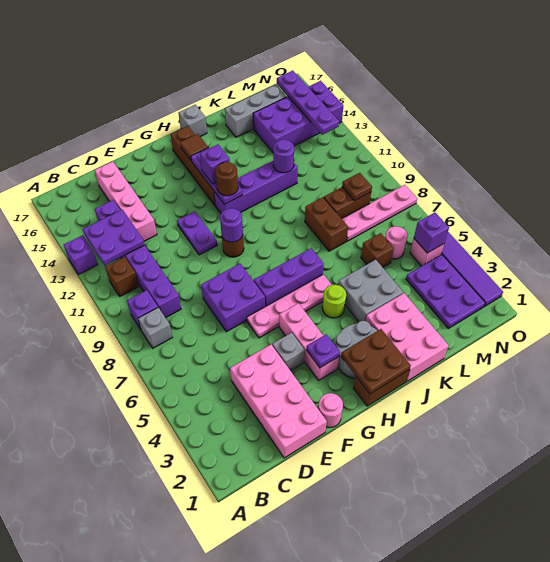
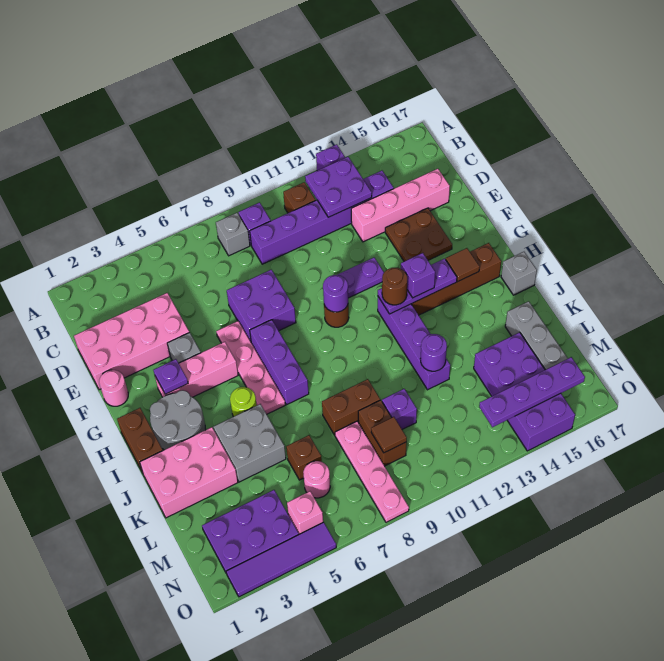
brown 2x2 plate [341,329,411,394] -> brown 2x2 plate moved to [385,208,452,261]
brown 1x1 plate [342,173,372,201] -> brown 1x1 tile [371,417,407,453]
purple 1x1 brick [414,213,449,253] -> purple 1x1 brick moved to [382,389,417,429]

